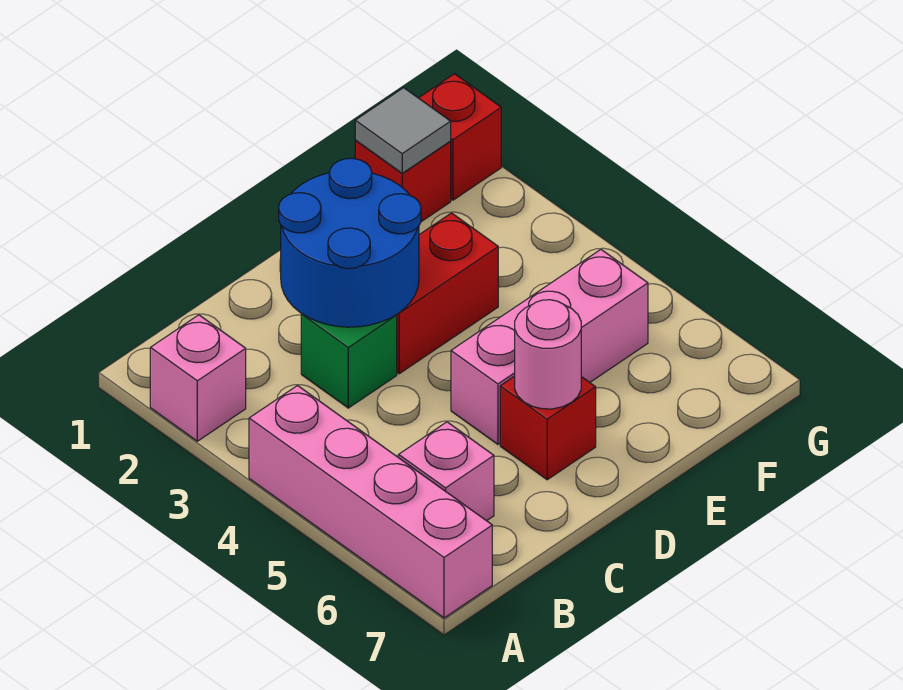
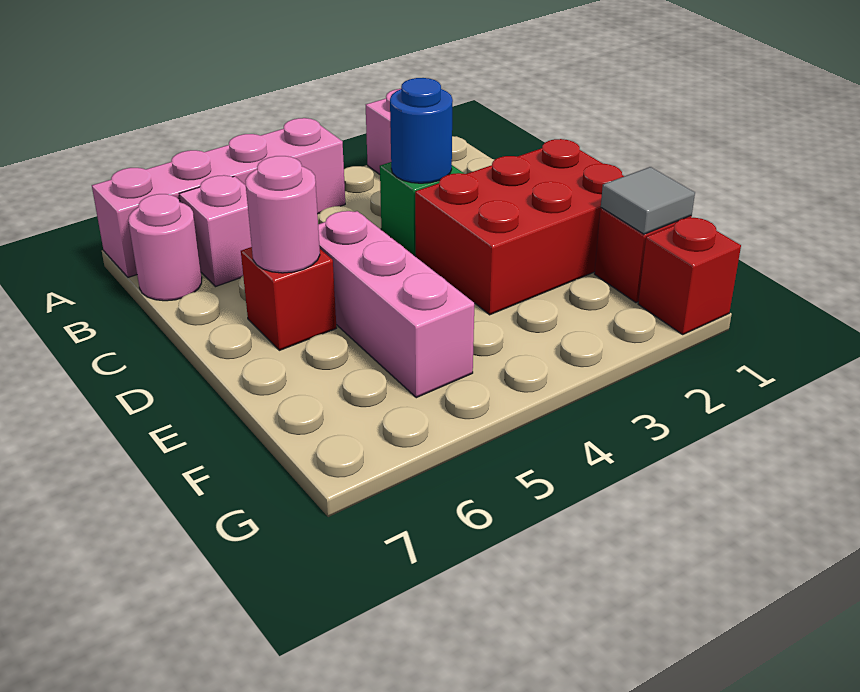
none -> pink 1x1 round brick [128,194,202,301]
blue 2x2 round brick [279,158,421,327] -> blue 1x1 round brick [390,78,453,183]
red 1x2 brick [397,213,498,374] -> red 2x3 brick [415,139,624,315]

